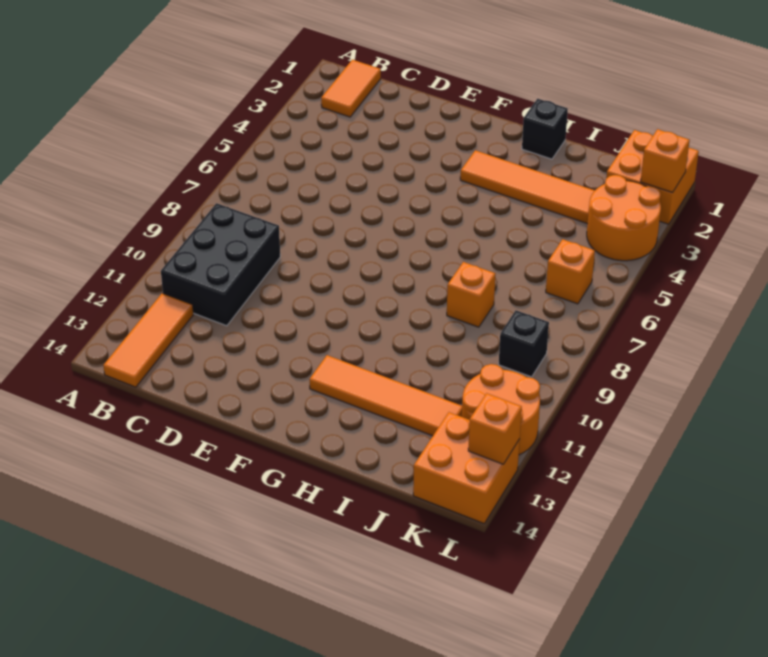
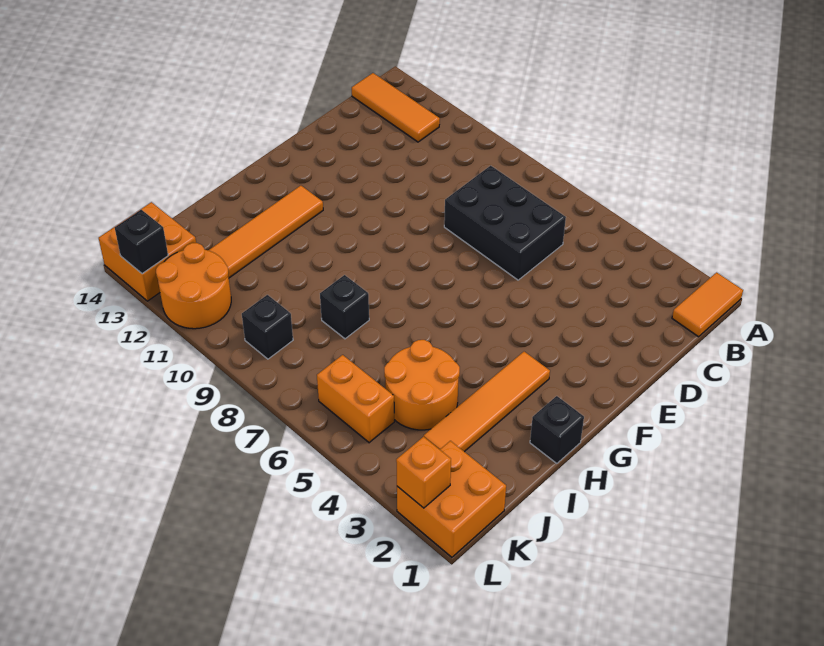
orange 1x2 tile [321,60,381,117] -> orange 1x2 tile turned to [672,272,743,337]
black 2x3 brick [161,203,280,326] -> black 2x3 brick moved to [444,166,566,280]
orange 1x1 brick [447,262,495,327] -> black 1x1 brick [320,275,369,339]
orange 2x2 round brick [587,175,661,261] -> orange 2x2 round brick moved to [384,340,460,430]
orange 1x1 brick [546,239,595,304] -> orange 1x2 brick [317,355,394,443]
orange 1x1 brick [468,393,522,464] -> black 1x1 brick [115,210,168,274]

